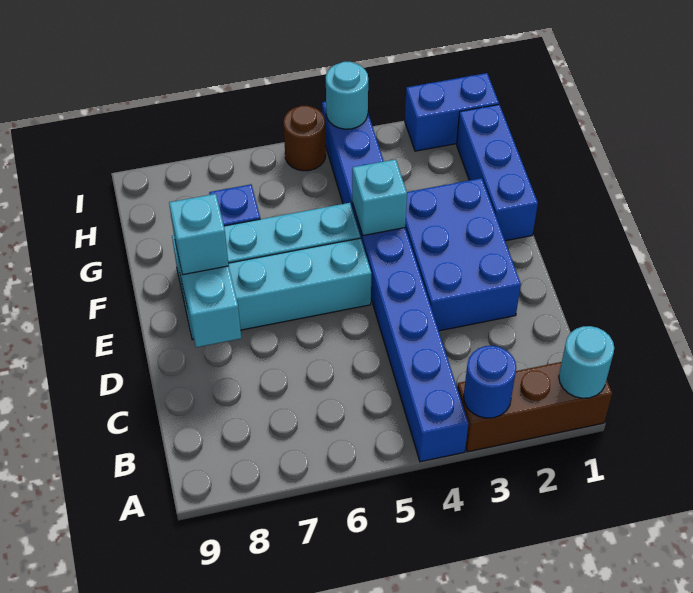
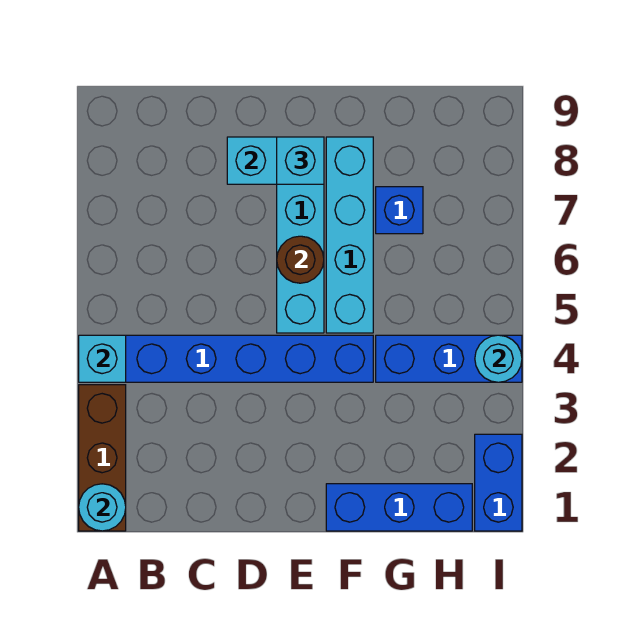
blue 1x1 round brick [464,346,516,418] -> none
blue 2x3 brick [405,178,521,331] -> none
cyan 1x1 brick [352,159,407,235] -> cyan 1x1 brick moved to [79,335,126,382]
brown 1x1 round brick [283,106,326,171] -> brown 1x1 round brick moved to [277,236,324,283]

